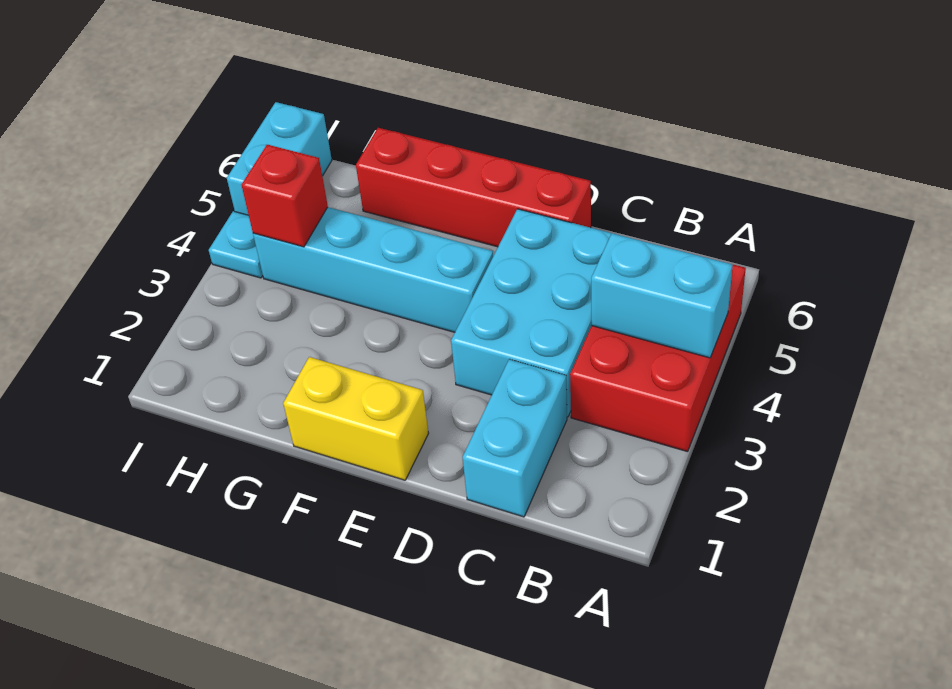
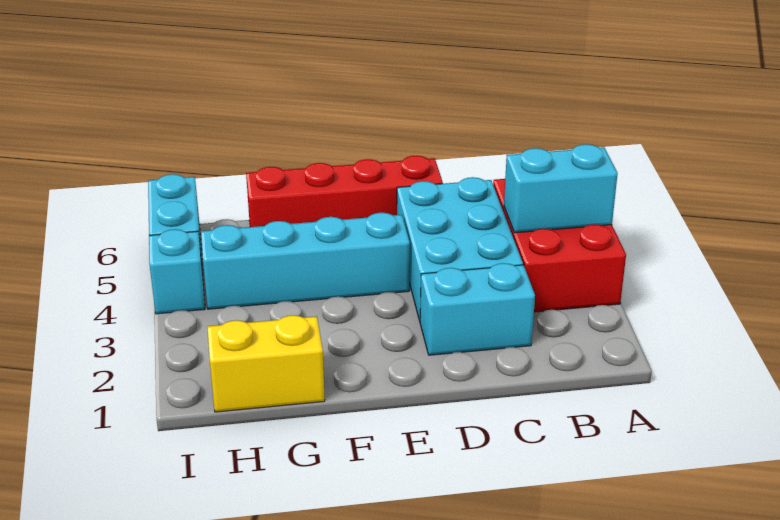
cyan 1x2 brick [463,359,567,517] -> cyan 1x2 brick turned to [420,263,535,355]
yellow 1x2 brick [283,357,429,480] -> yellow 1x2 brick moved to [207,315,325,412]
red 1x1 brick [242,145,328,247] -> none
cyan 1x1 plate [209,211,263,278] -> cyan 1x1 brick [149,229,205,314]

